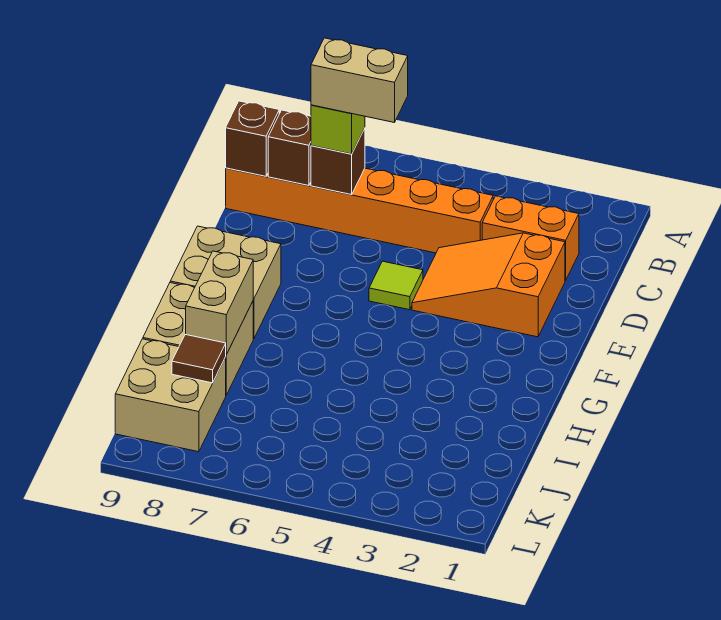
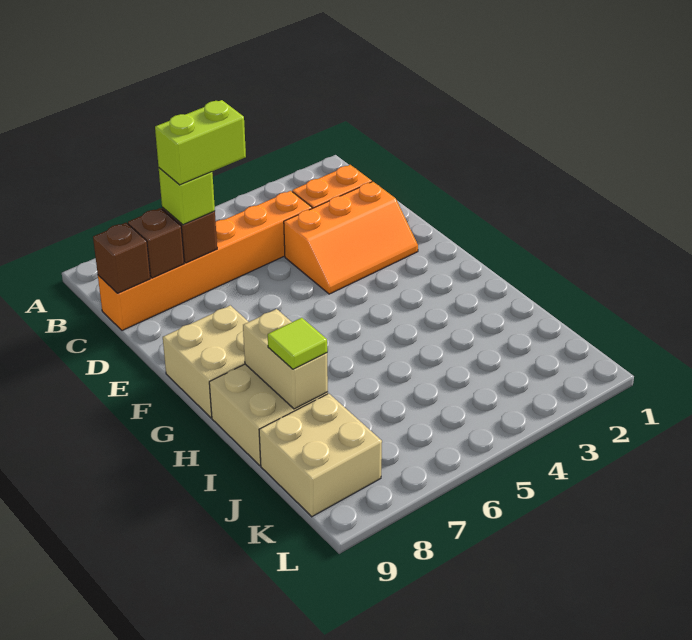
tan 1x2 brick [311,38,408,123] -> lime 1x2 brick [155,100,246,185]
orange 2x3 slope [412,233,565,337] -> orange 2x3 slope turned to [284,182,418,294]
lime 1x1 tile [369,261,423,310] -> lime 1x1 tile moved to [268,318,327,369]
brown 1x1 tile [172,334,226,383] -> none

